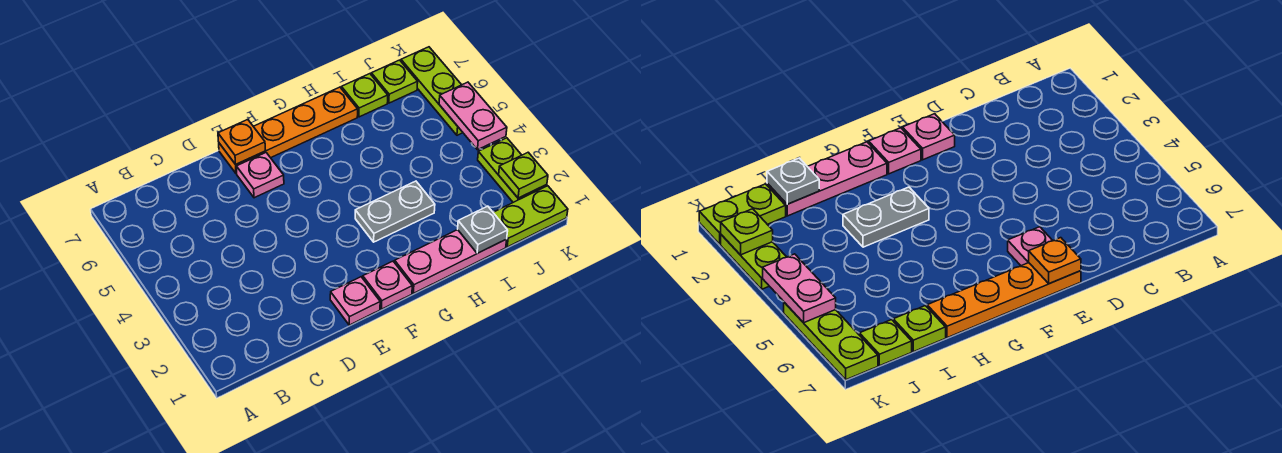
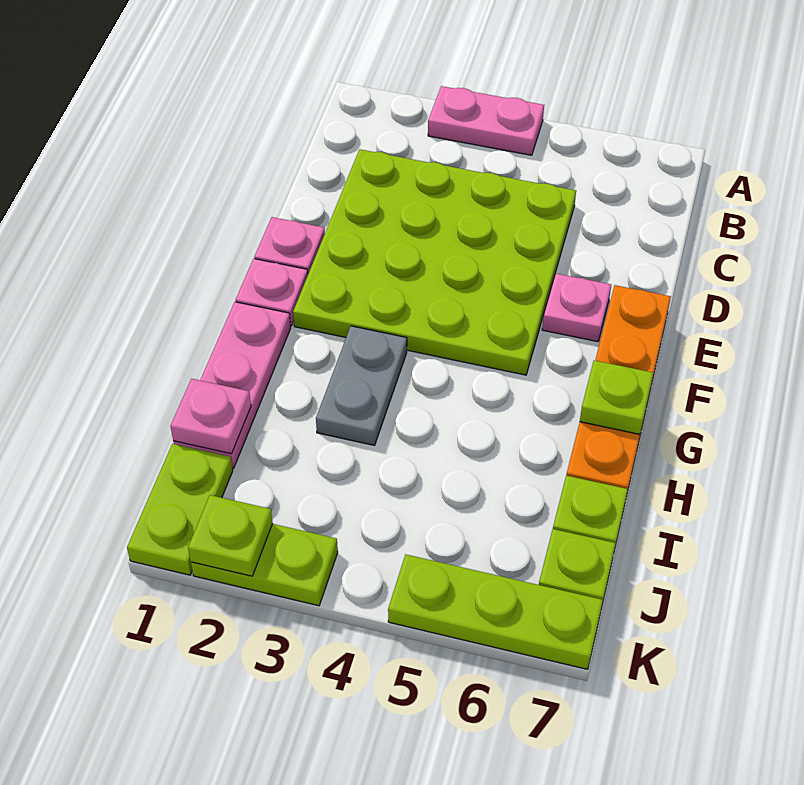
none -> lime 4x4 plate [293,149,576,375]
orange 1x1 plate [218,120,265,164] -> none
none -> lime 1x1 plate [580,360,653,434]
grey 1x1 plate [458,206,508,253] -> pink 1x1 plate [171,379,251,454]
pink 1x2 plate [439,82,507,150] -> pink 1x2 plate moved to [428,86,544,155]

